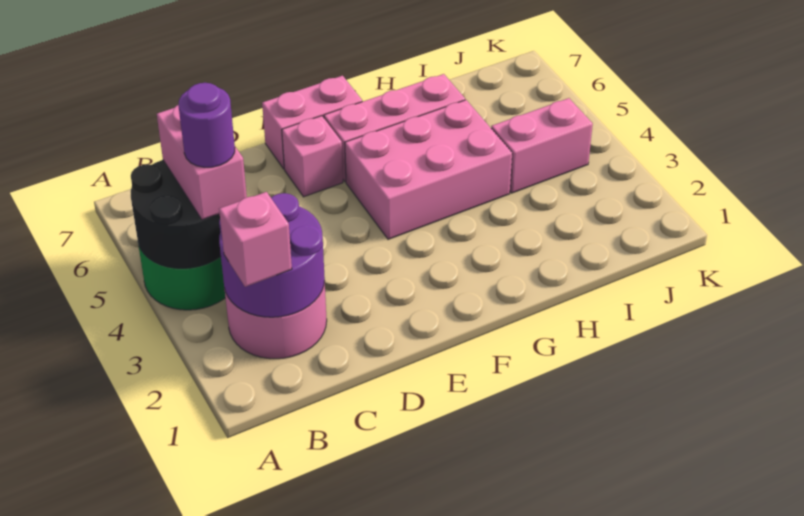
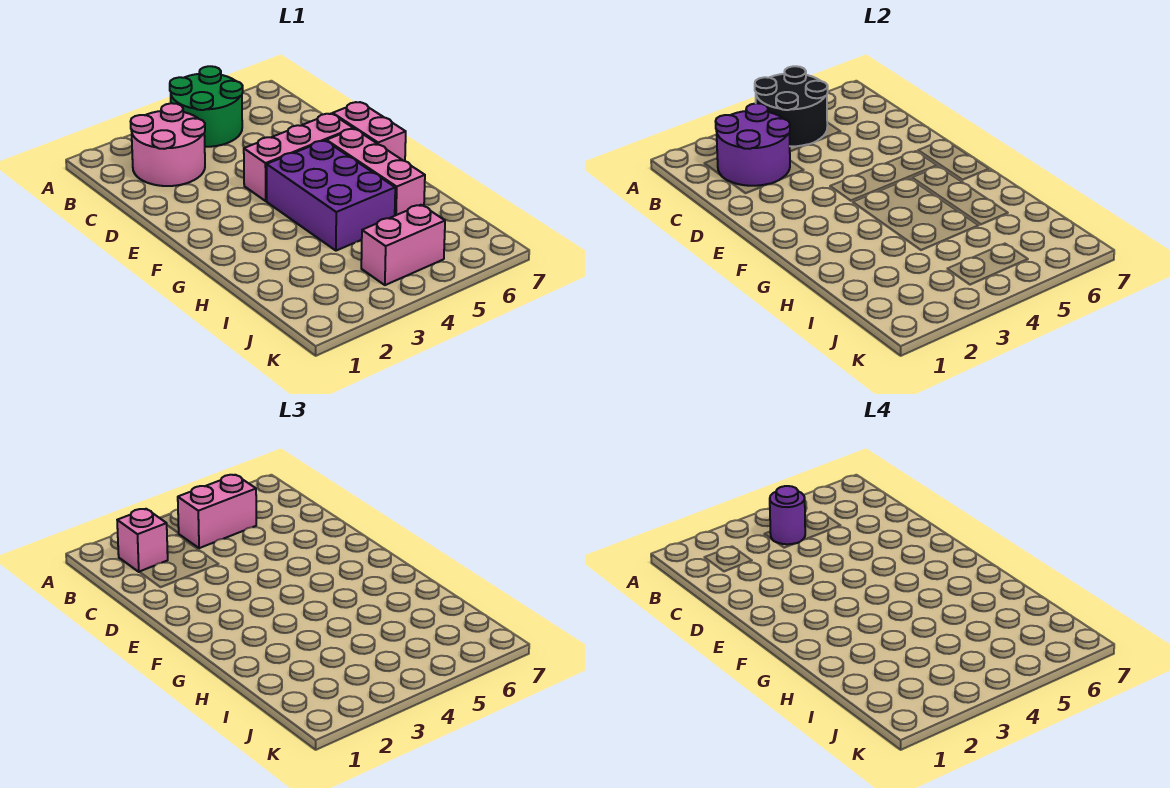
pink 1x1 brick [282,116,343,197] -> pink 1x3 brick [244,114,353,201]
pink 2x3 brick [345,100,512,239] -> purple 2x3 brick [267,141,395,251]
pink 1x2 brick [491,98,593,193] -> pink 1x2 brick turned to [361,205,445,285]

